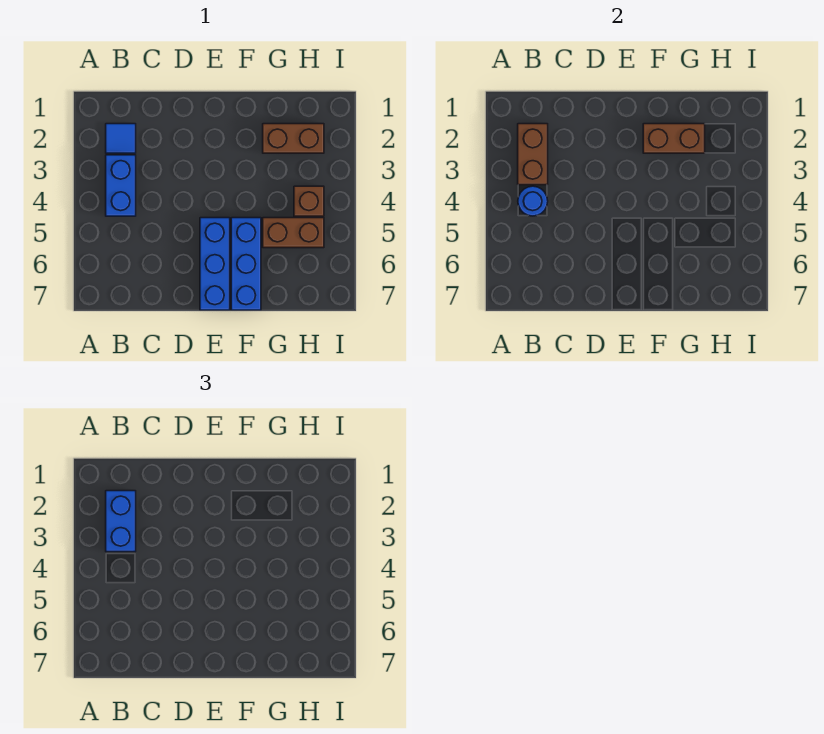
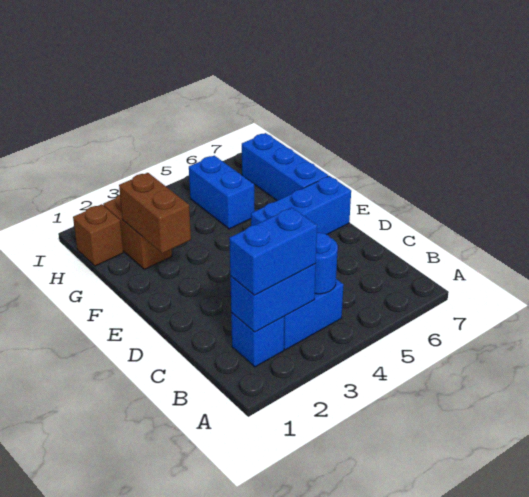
blue 1x1 tile [106,124,136,153] -> blue 1x1 brick [231,313,284,367]
brown 1x2 brick [518,124,548,185] -> blue 1x2 brick [230,264,316,332]
blue 1x3 brick [231,218,261,310] -> blue 1x3 brick turned to [242,133,328,201]
brown 1x2 brick [263,218,324,248] -> blue 1x2 brick [189,156,255,229]
brown 1x1 brick [294,186,324,216] -> brown 1x1 brick moved to [73,204,123,266]

